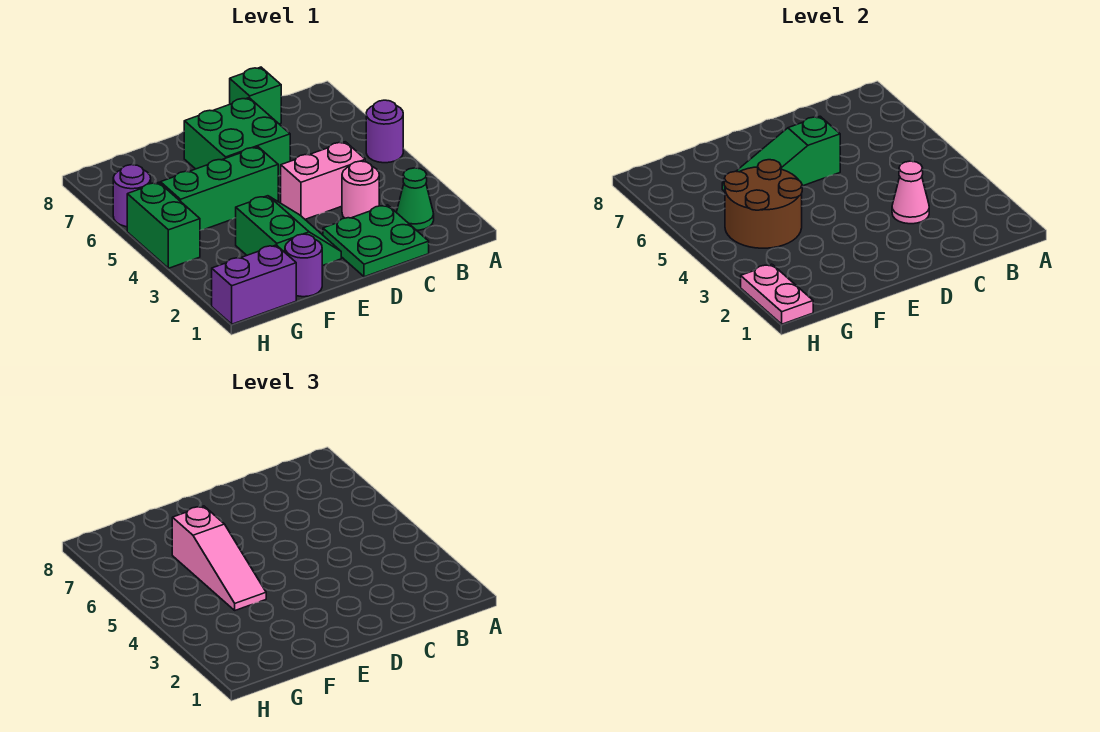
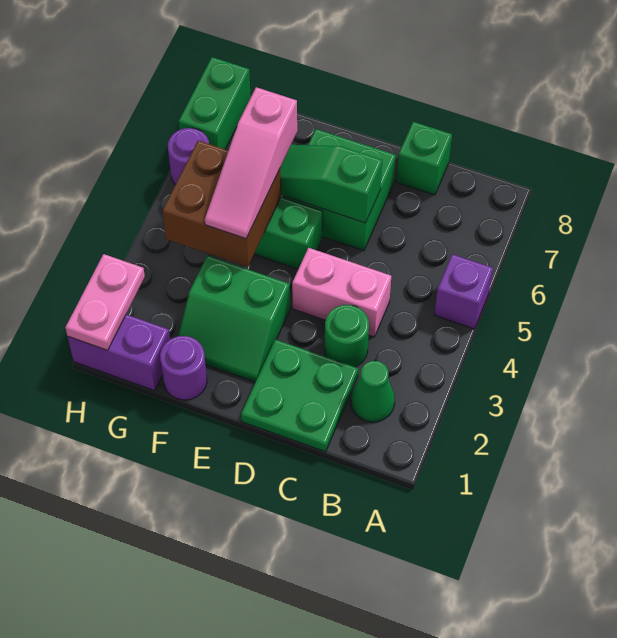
purple 1x1 round brick [366,100,403,163] -> purple 1x1 brick [434,254,493,329]
pink 1x1 round brick [342,161,379,218] -> green 1x1 round brick [325,305,369,367]
pink 1x1 cone [892,161,929,224] -> none
green 2x2 slope [236,196,341,266] -> green 2x2 slope turned to [178,256,290,382]
brown 2x2 round brick [724,160,802,248] -> brown 2x2 brick [162,140,281,267]
green 1x2 brick [127,182,200,268] -> green 1x2 brick moved to [178,57,251,149]

